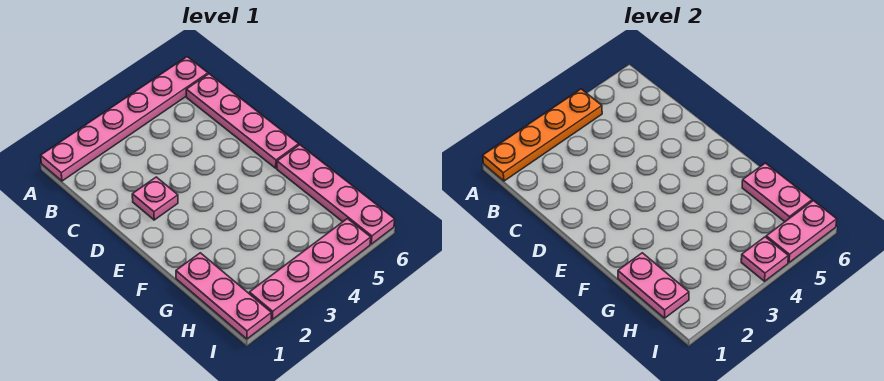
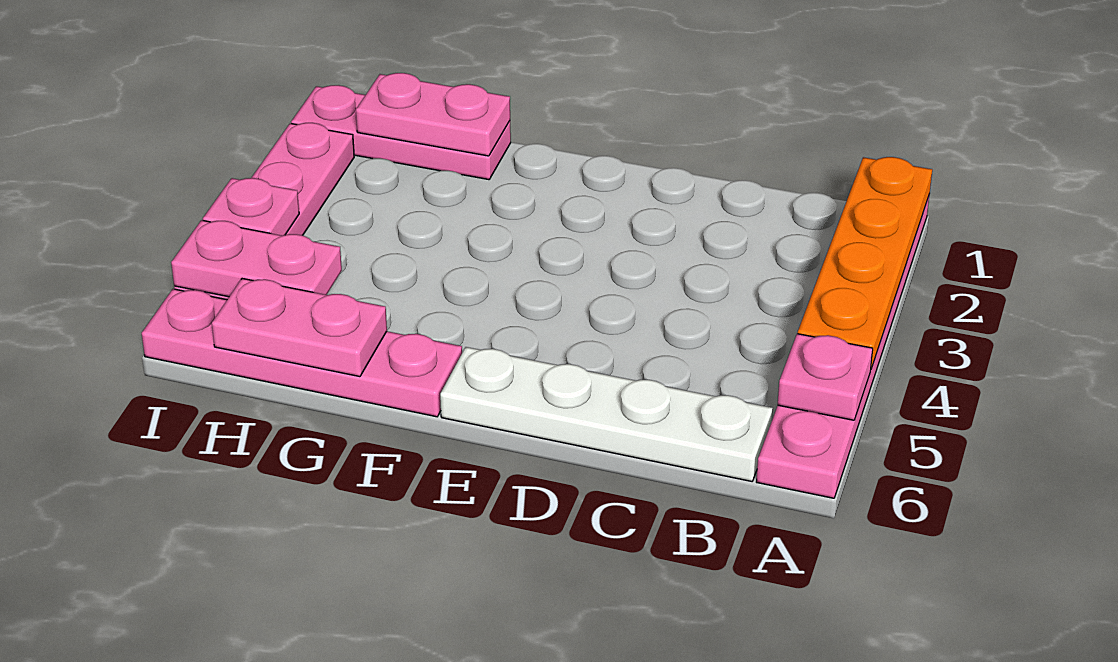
pink 1x4 plate [186,74,299,168] -> white 1x4 plate [440,347,773,481]
pink 1x1 plate [132,177,178,220] -> pink 1x1 plate moved to [778,334,873,420]
pink 1x2 plate [766,201,837,263] -> pink 1x2 plate turned to [171,220,342,297]

